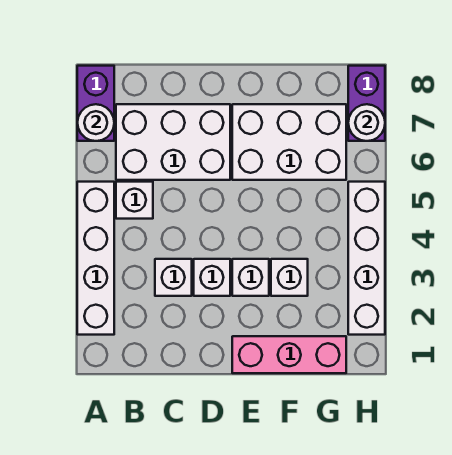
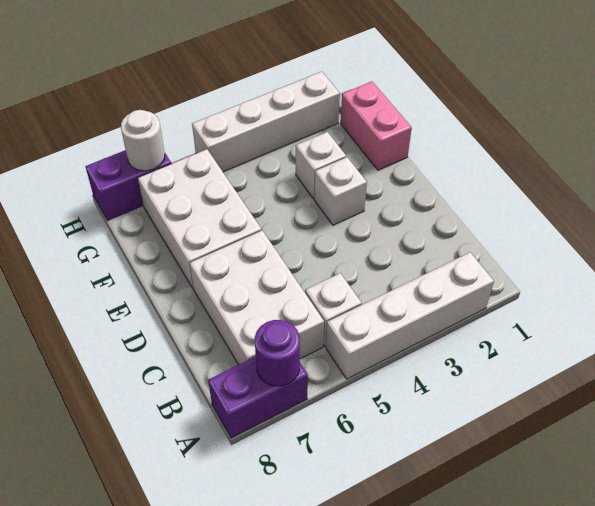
white 1x1 round brick [77,104,114,141] -> purple 1x1 round brick [255,320,300,386]
white 1x1 brick [155,259,192,296] -> none
white 1x1 brick [194,259,230,296] -> none
pink 1x3 brick [232,336,346,373] -> pink 1x2 brick [341,82,412,170]

